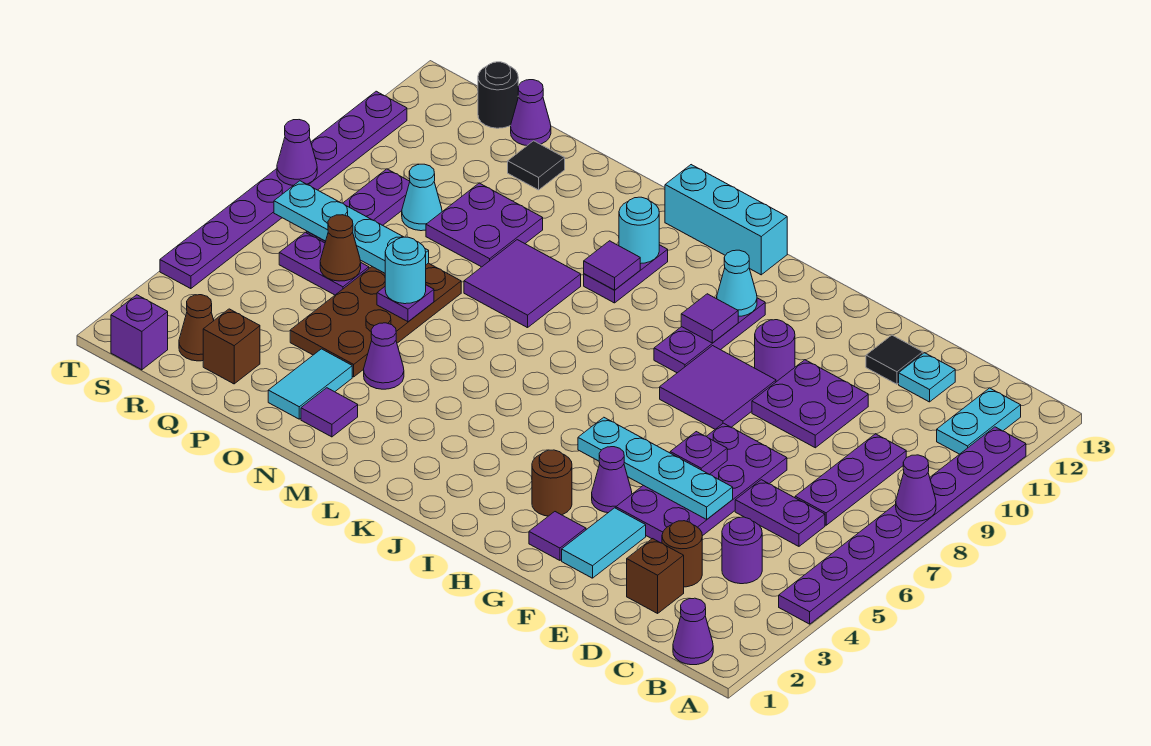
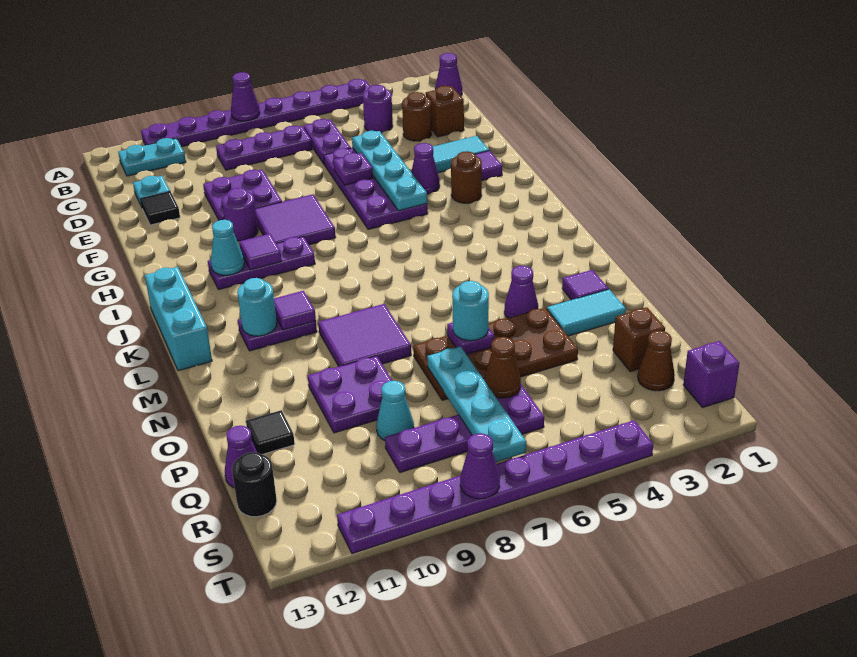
purple 2x4 plate [616,423,787,543] -> purple 2x4 plate turned to [324,148,428,229]

